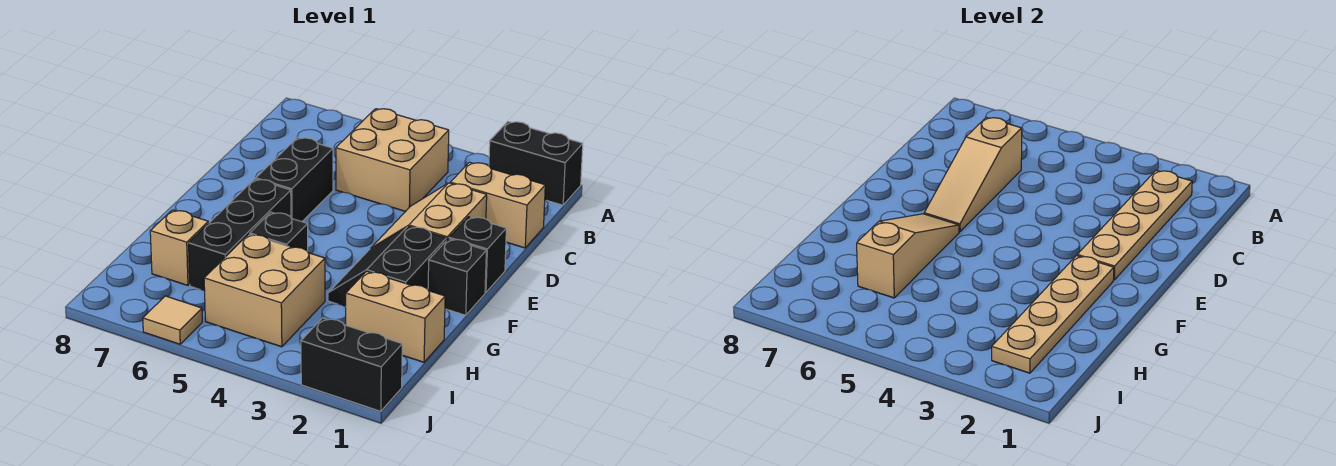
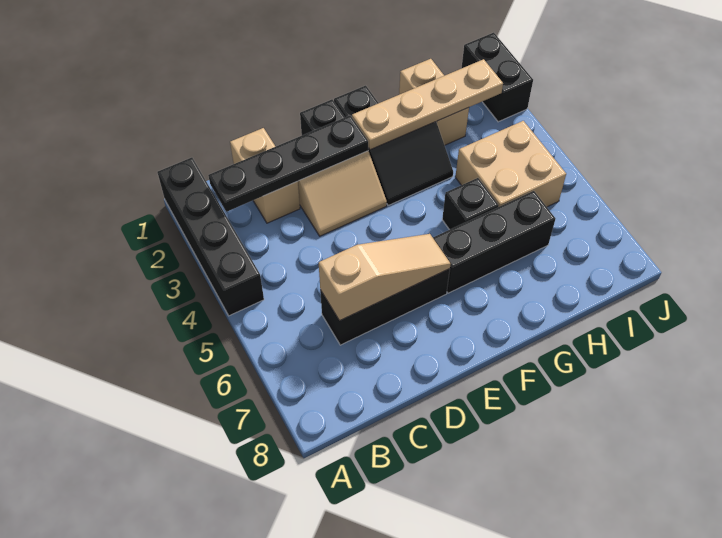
black 1x2 brick [489,122,583,205] -> black 1x4 brick [158,158,264,316]
tan 1x4 plate [1077,170,1192,280] -> black 1x4 plate [208,116,368,212]
tan 2x2 brick [336,109,449,211] -> none
black 1x2 brick [256,137,333,222] -> black 1x3 brick [320,269,450,345]
tan 1x3 slope [857,214,959,298] -> none
tan 1x1 brick [150,210,209,285] -> none
tan 1x1 tile [143,296,202,344] -> none

